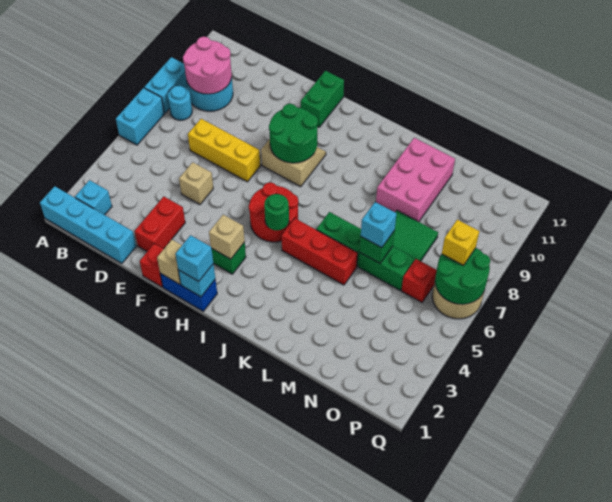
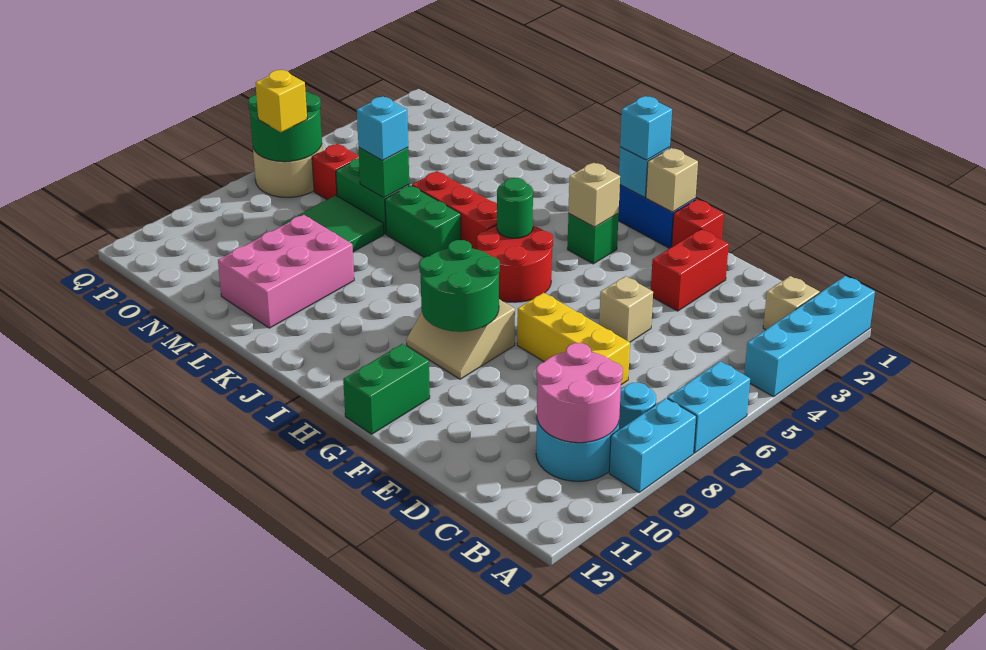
cyan 1x4 brick [40,186,136,263] -> cyan 1x4 brick turned to [744,276,875,397]
cyan 1x1 brick [75,180,112,215] -> tan 1x1 brick [763,276,819,330]

